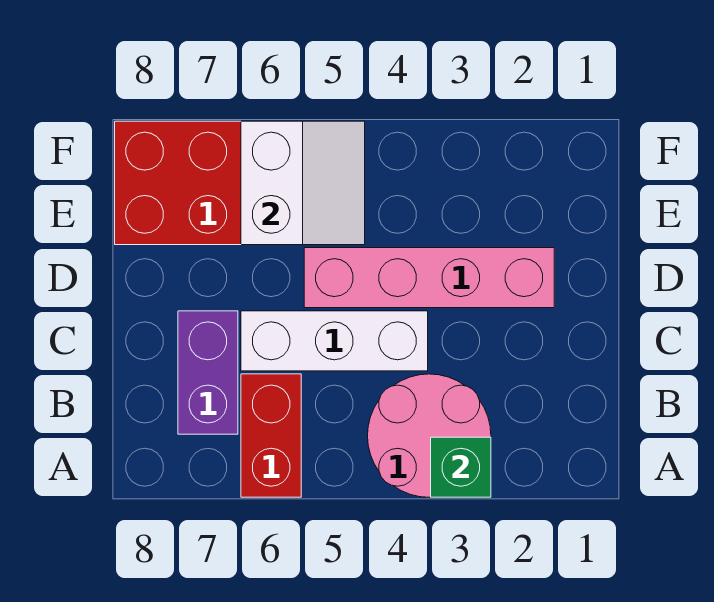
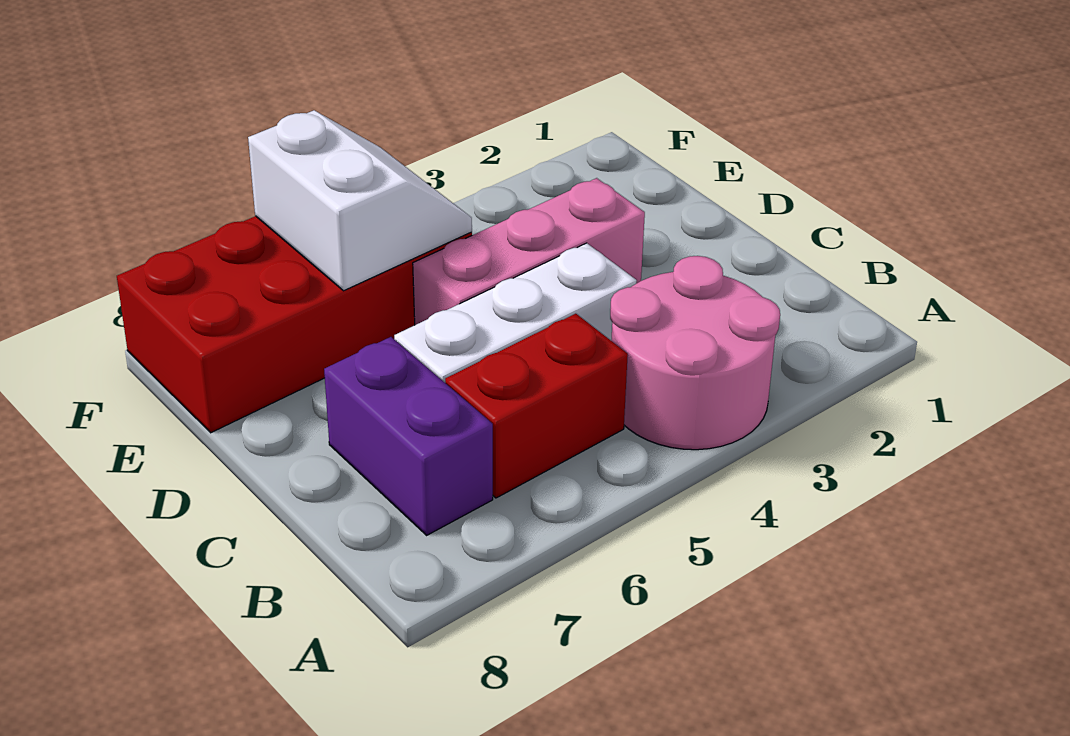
green 1x1 brick [431,437,491,497] -> none
red 1x2 brick [241,374,301,497] -> red 1x2 brick turned to [445,314,628,498]
pink 1x4 brick [304,248,554,308] -> pink 1x3 brick [413,178,645,325]

